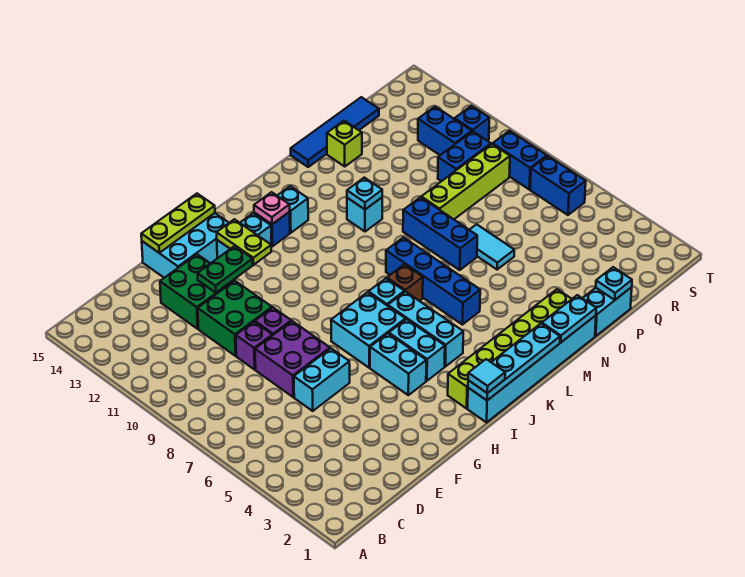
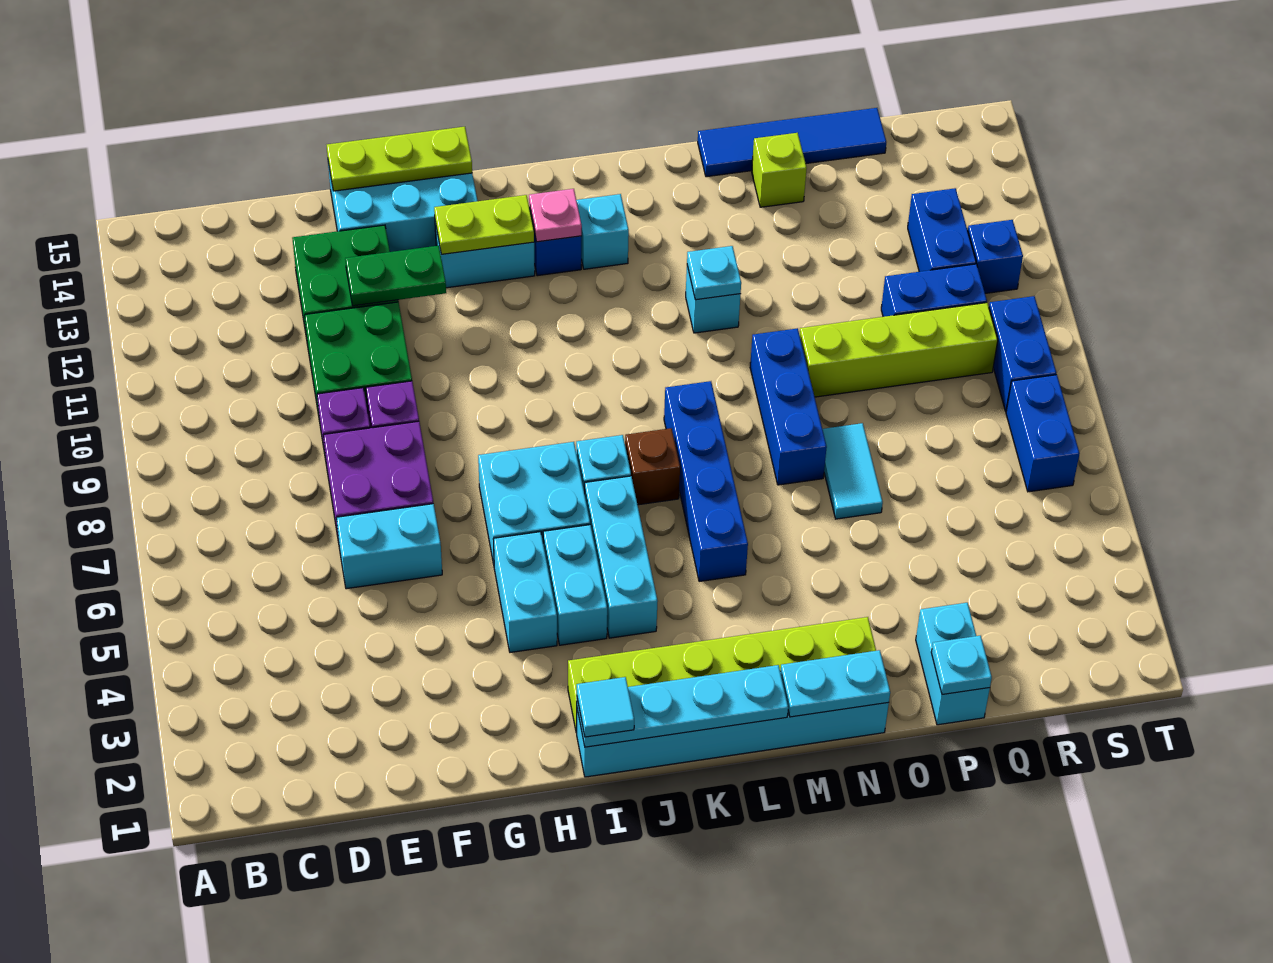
lime 1x2 plate [217,219,271,265] -> lime 1x2 plate turned to [434,195,534,254]
cyan 1x2 brick [583,287,632,336] -> cyan 1x2 brick turned to [916,603,990,725]

